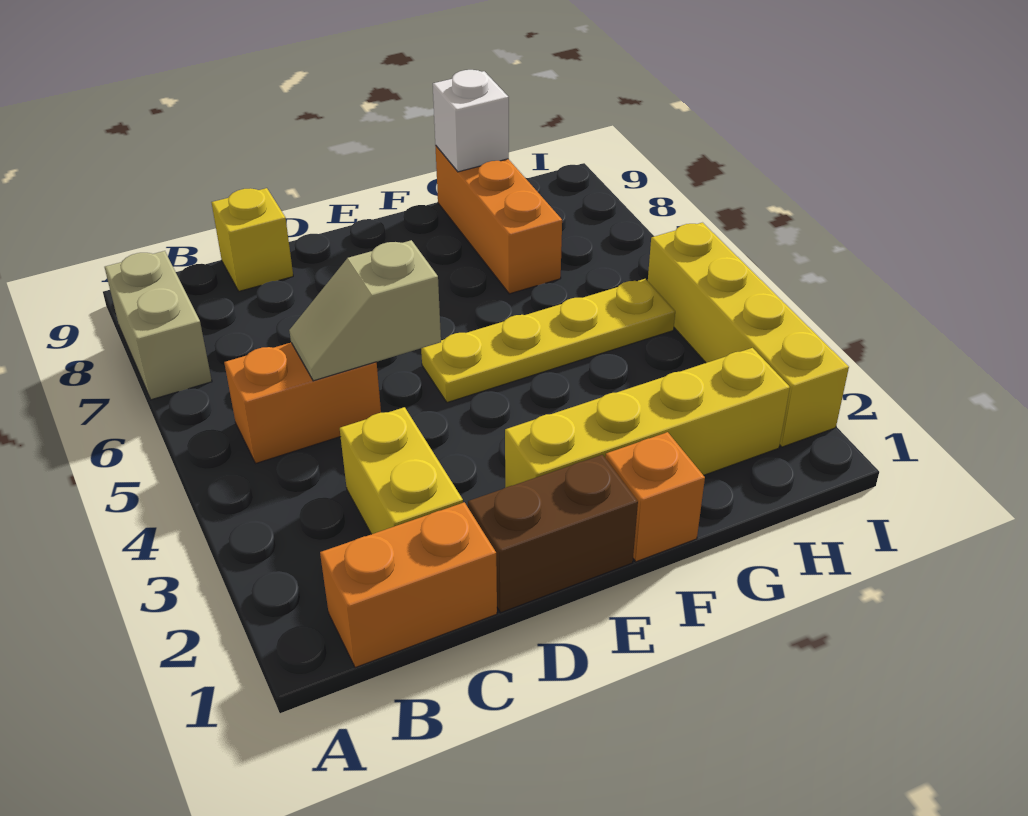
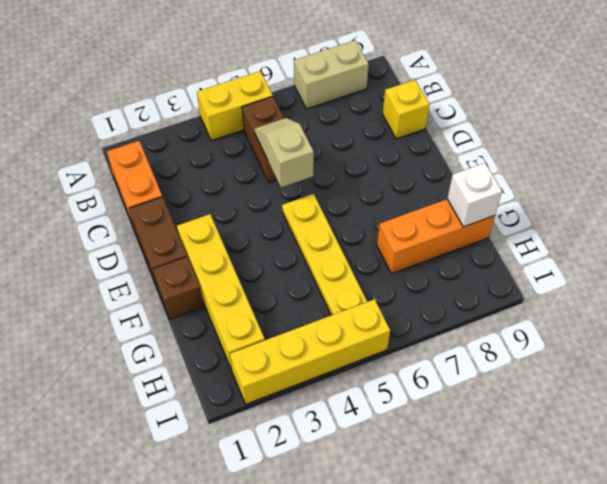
orange 1x2 brick [224,343,381,463] -> brown 1x2 brick [242,97,284,183]
yellow 1x2 brick [340,407,463,534] -> yellow 1x2 brick moved to [197,71,273,141]
orange 1x1 brick [605,432,705,562] -> brown 1x1 brick [153,257,203,319]

